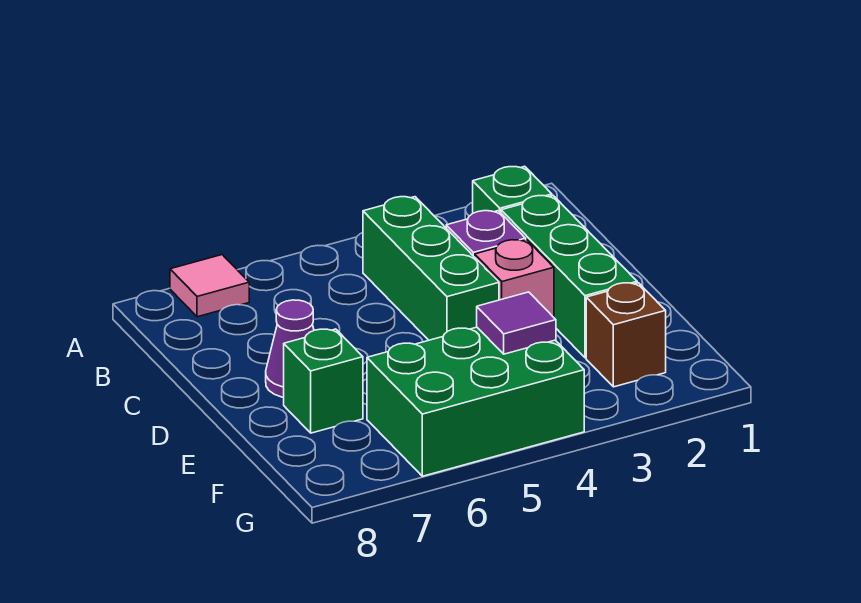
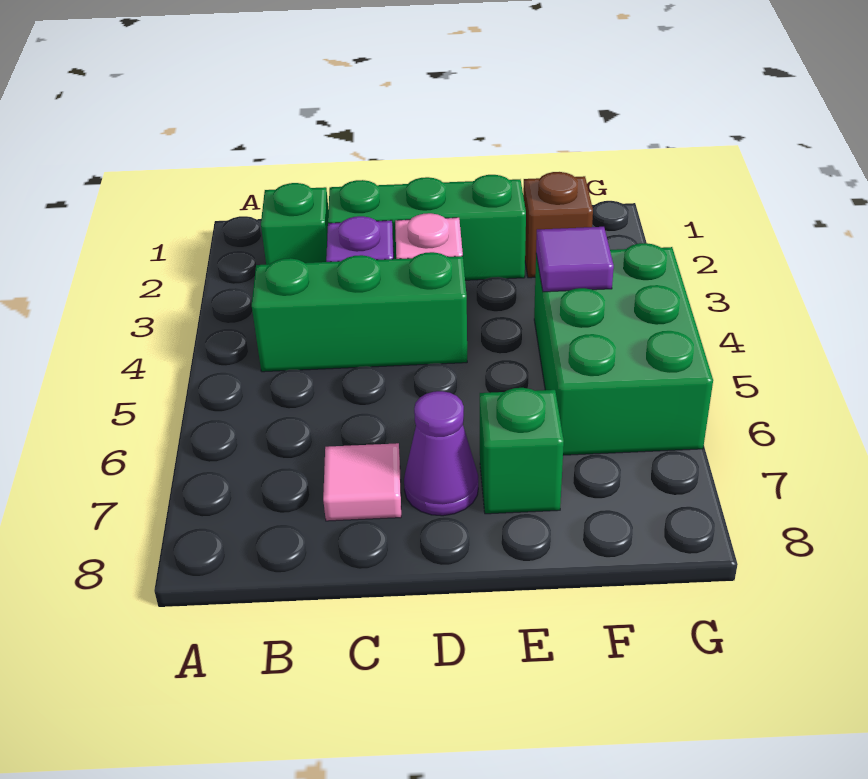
pink 1x1 tile [170,255,249,317] -> pink 1x1 tile moved to [323,443,401,521]

